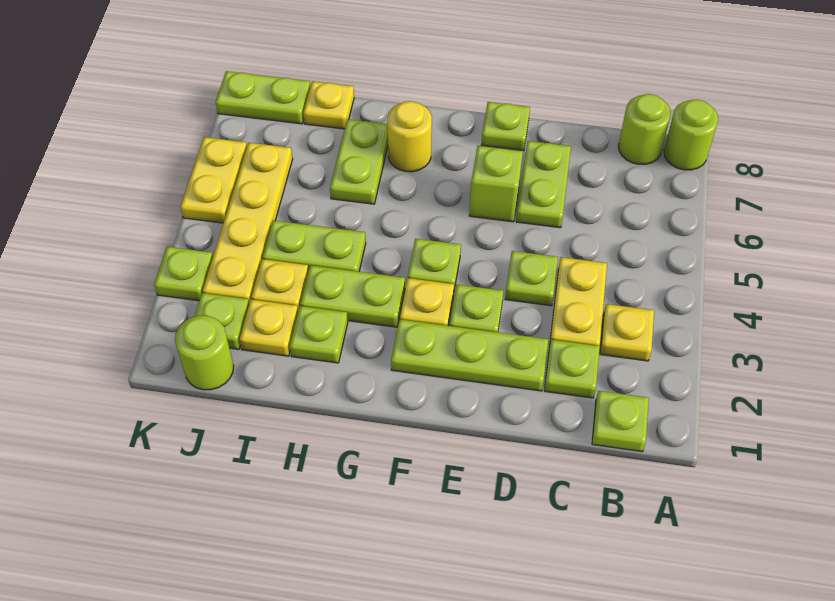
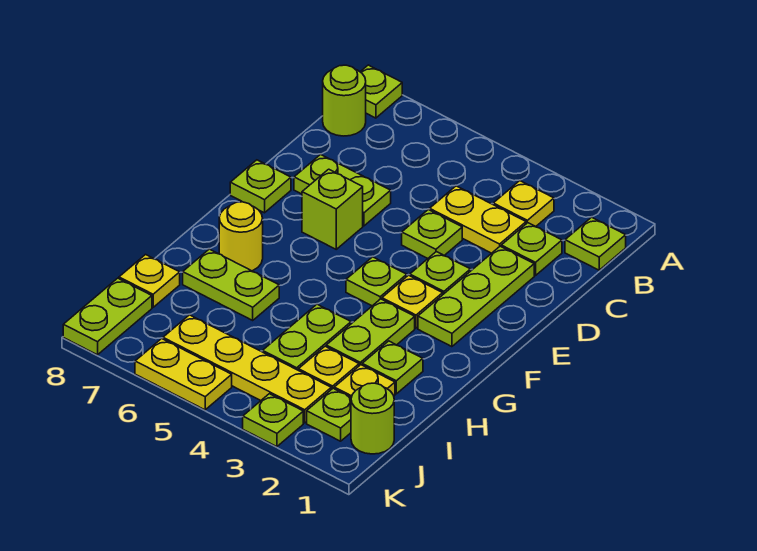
lime 1x1 round brick [664,100,718,170] -> lime 1x1 plate [361,65,402,118]

